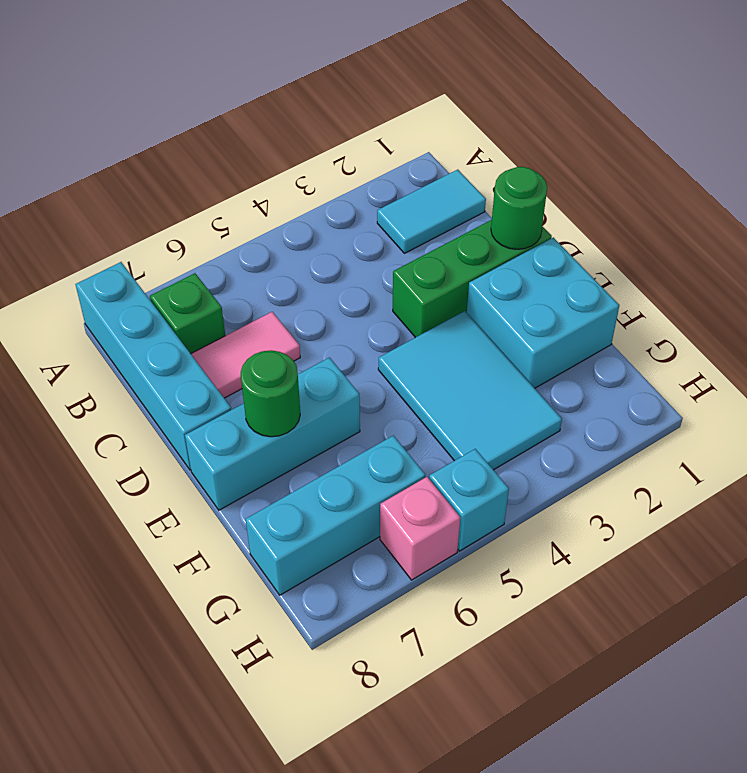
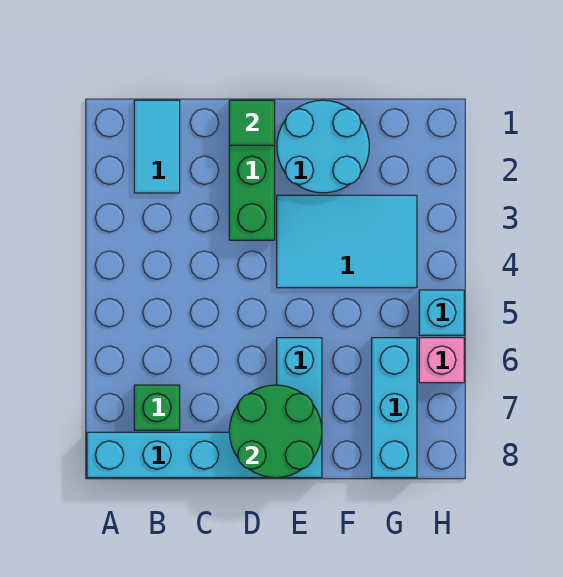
pink 1x2 tile [191,312,300,398] -> none
green 1x1 round brick [491,167,547,249] -> green 1x1 tile [229,100,275,145]
cyan 2x2 brick [467,237,619,388] -> cyan 2x2 round brick [277,100,369,193]
green 1x1 round brick [241,350,300,437] -> green 2x2 round brick [229,385,322,478]

